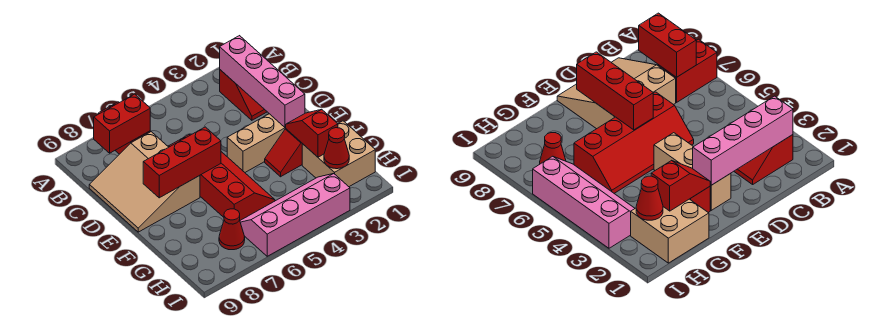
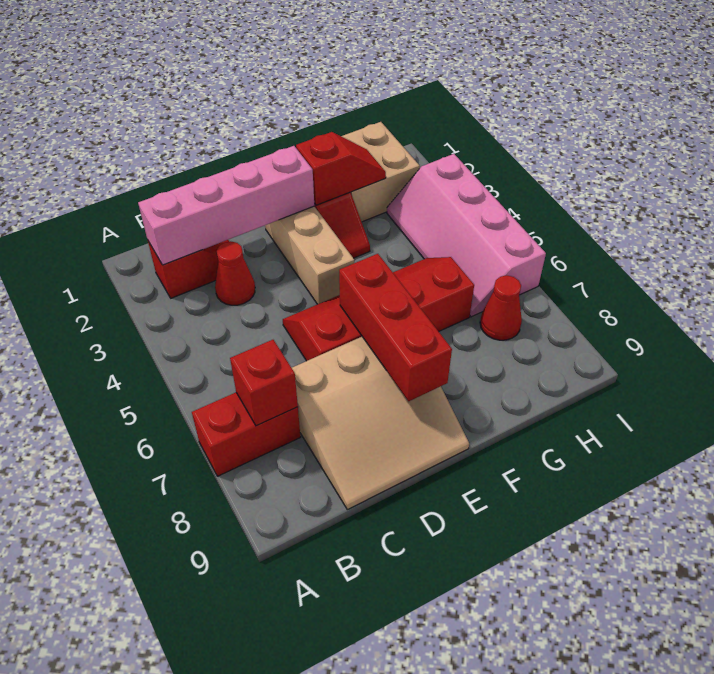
red 1x2 brick [94,94,150,153] -> red 1x1 brick [230,340,298,426]
red 1x2 slope [285,109,338,157] -> red 1x2 slope turned to [296,132,386,205]
red 1x1 cone [324,128,349,169] -> red 1x1 cone moved to [215,241,255,305]

